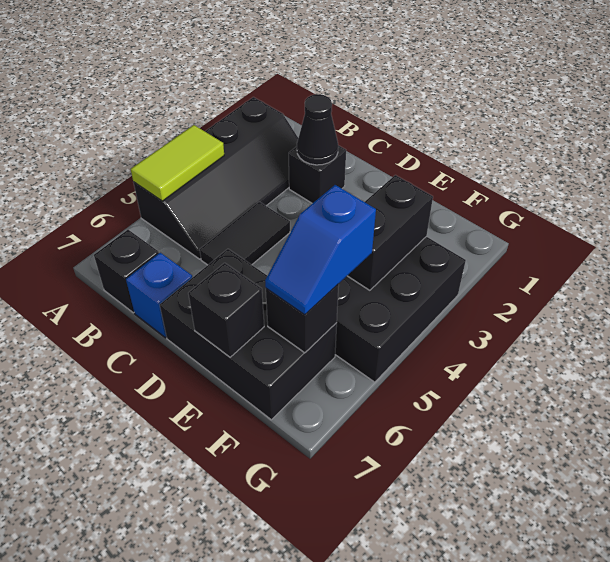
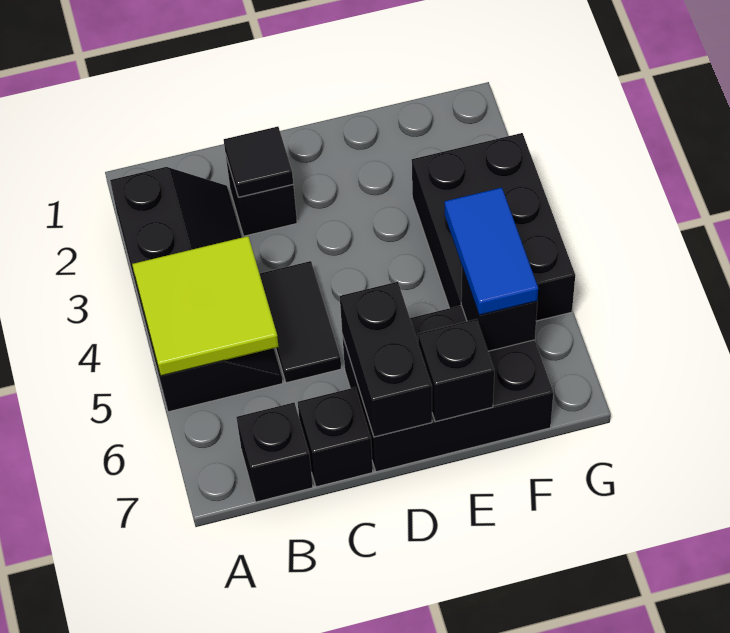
lime 1x2 tile [131,125,224,201] -> lime 2x2 tile [132,236,279,376]
black 1x1 cone [297,94,338,165] -> black 1x1 tile [224,127,293,197]
blue 1x1 brick [126,253,192,338] -> black 1x1 brick [298,387,373,487]
black 1x2 brick [347,175,433,290] -> black 1x2 brick moved to [340,282,432,437]
blue 1x2 slope [265,185,376,315] -> blue 1x2 tile [445,188,538,315]

